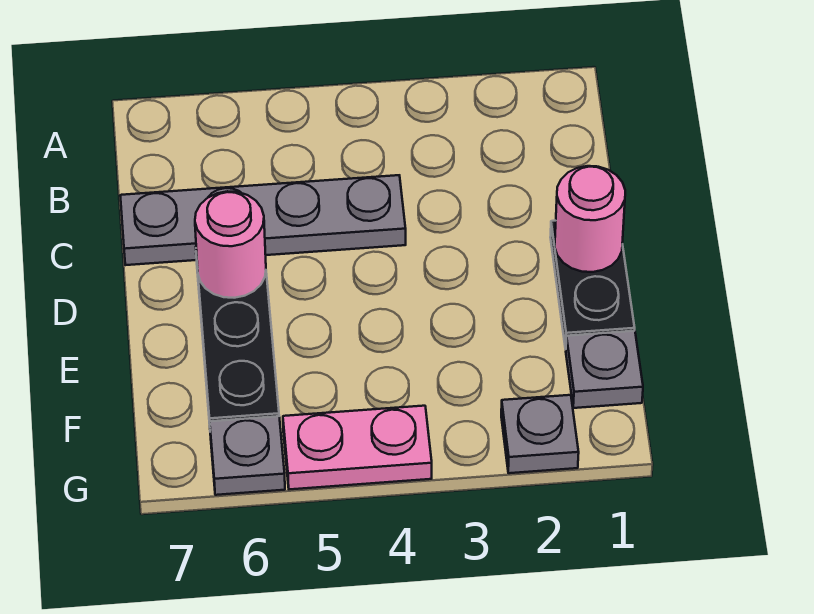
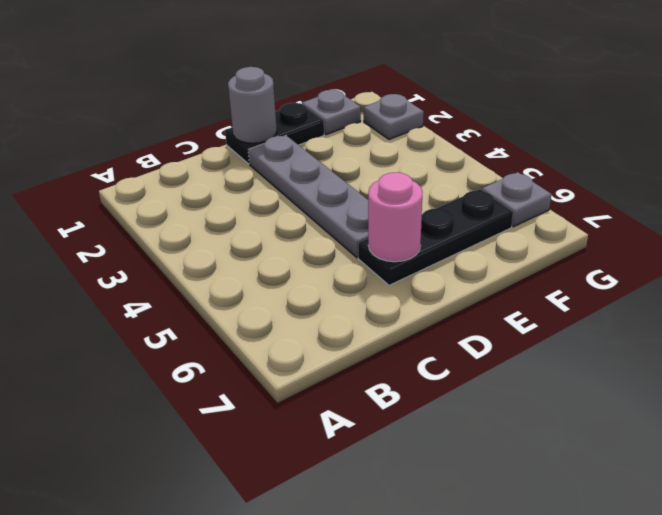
grey 1x4 plate [120,175,406,265] -> grey 1x4 plate moved to [248,136,368,258]
pink 1x1 round brick [555,166,625,272] -> grey 1x1 round brick [228,67,277,143]
pink 1x2 plate [283,406,432,489] -> none

